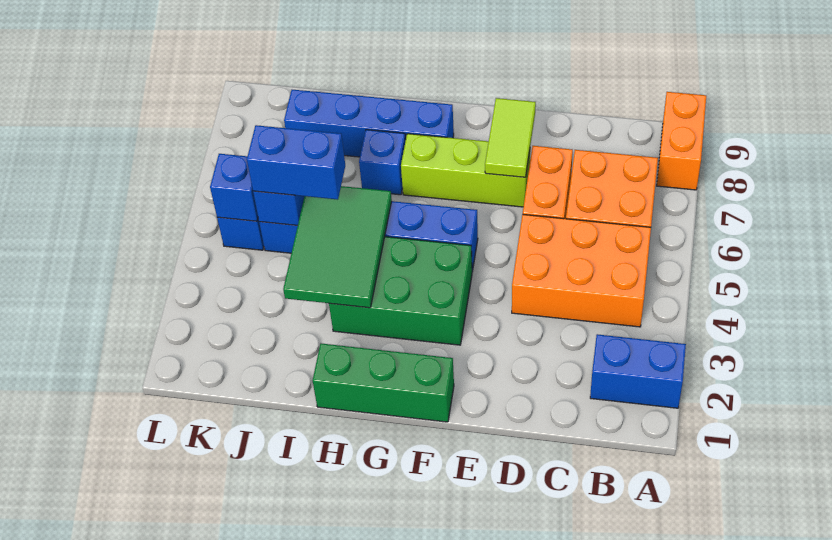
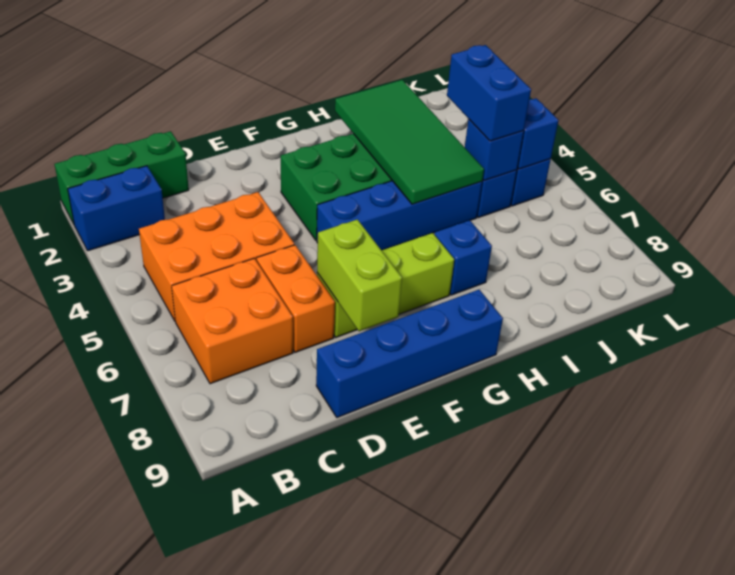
orange 1x2 brick [657,92,706,190] -> none
lime 1x2 tile [485,98,536,177] -> lime 1x2 brick [317,219,402,331]
green 1x3 brick [313,343,454,422] -> green 1x3 brick moved to [55,131,189,224]
blue 1x4 brick [284,90,454,157] -> blue 1x4 brick moved to [316,290,503,417]
green 2x3 tile [283,186,392,308] -> green 2x4 tile [335,80,484,204]
blue 1x2 brick [247,125,345,200] -> blue 1x2 brick turned to [447,45,531,141]

